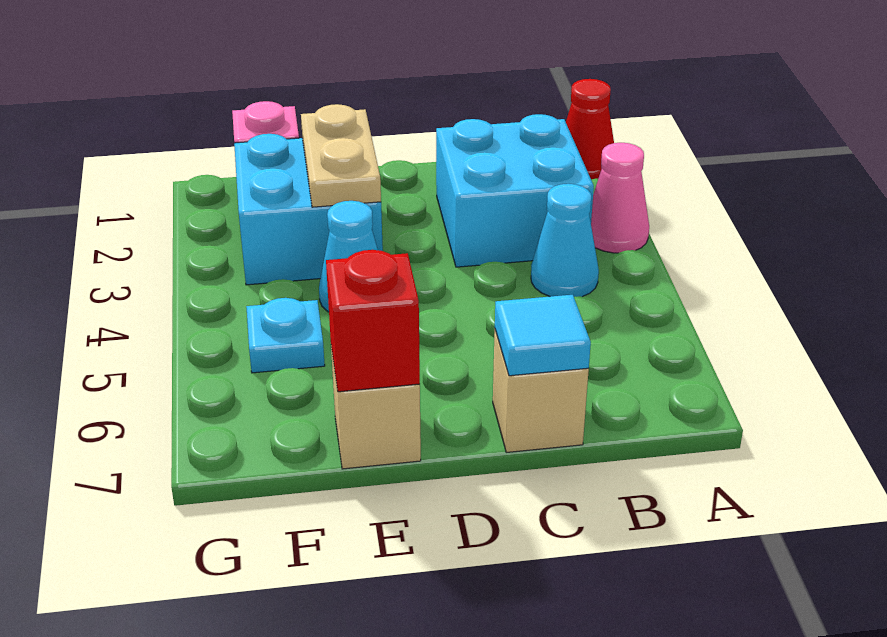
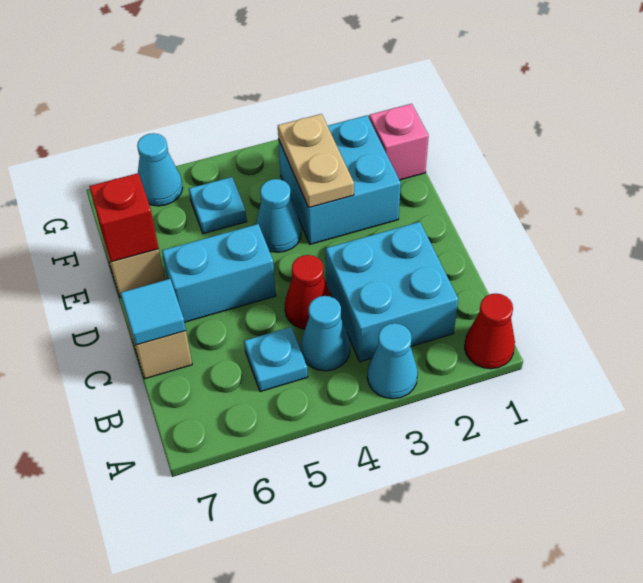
pink 1x1 cone [591,143,649,253] -> cyan 1x1 cone [367,323,418,399]
none -> cyan 1x1 plate [244,327,308,392]
none -> red 1x1 cone [285,255,332,329]
none -> cyan 1x2 brick [162,224,276,322]
tan 1x2 plate [301,104,381,207] -> tan 1x2 plate turned to [278,114,354,208]
none -> cyan 1x1 cone [137,133,183,206]

